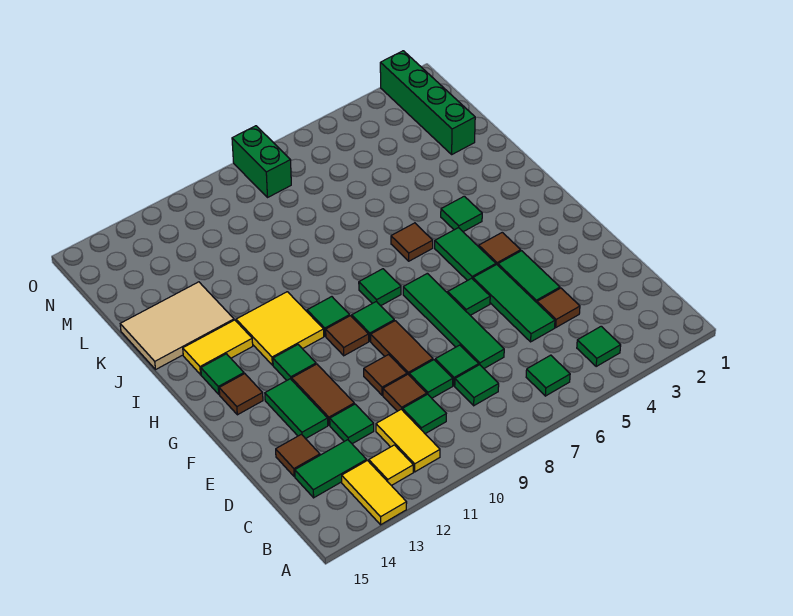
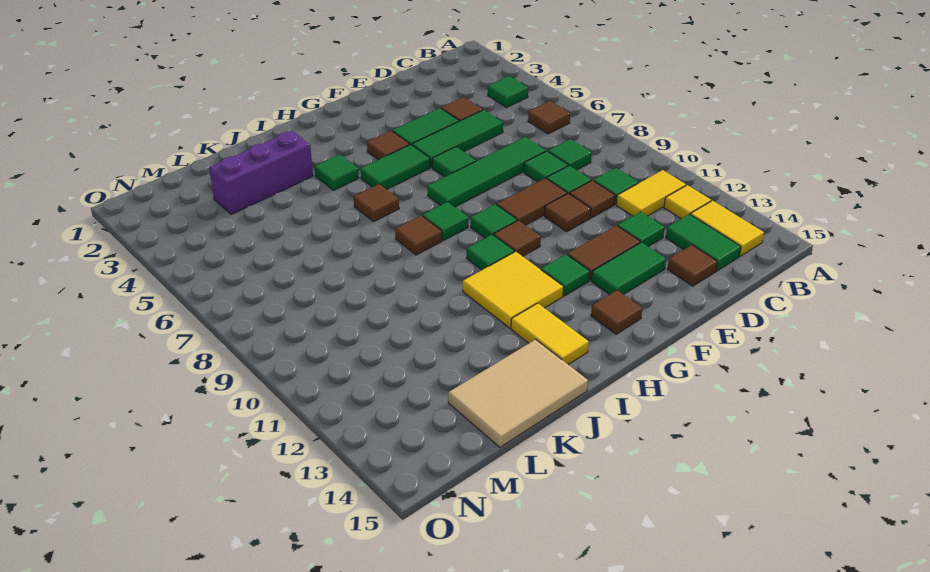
yellow 1x2 tile [342,461,407,525] -> yellow 1x2 tile turned to [691,201,764,256]
green 1x1 tile [526,355,570,396] -> brown 1x1 tile [528,101,570,134]
green 1x1 tile [201,354,244,394] -> none
none -> brown 1x1 tile [395,216,442,255]
none -> purple 1x3 brick [209,131,313,214]
tan 2x3 tile [120,282,234,369] -> tan 2x3 tile turned to [448,340,588,447]
green 1x4 brick [380,51,475,154] -> none
green 1x2 brick [232,126,291,197] -> none

